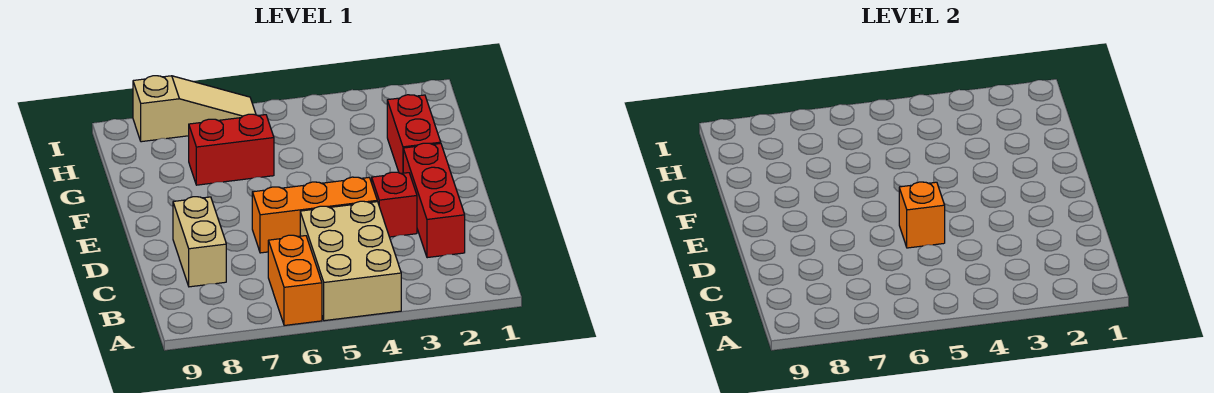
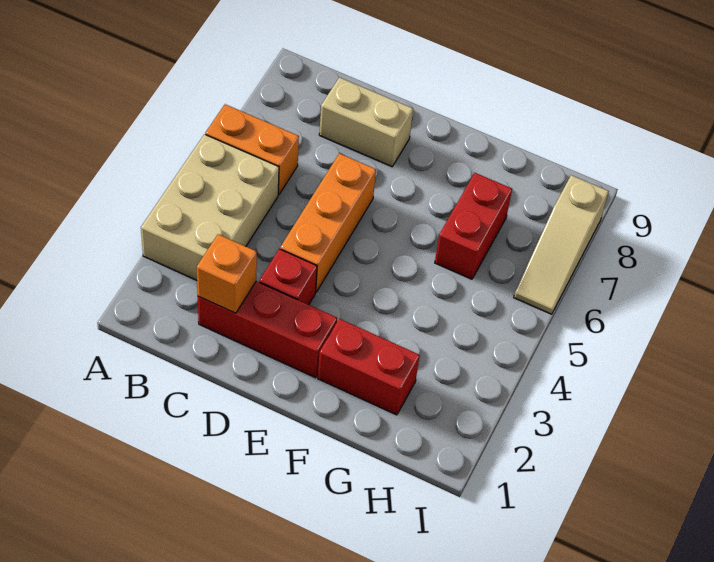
tan 2x3 brick [300,201,401,321] -> tan 2x3 brick turned to [141,134,279,280]
orange 1x1 brick [899,182,945,248] -> orange 1x1 brick moved to [197,234,257,313]

